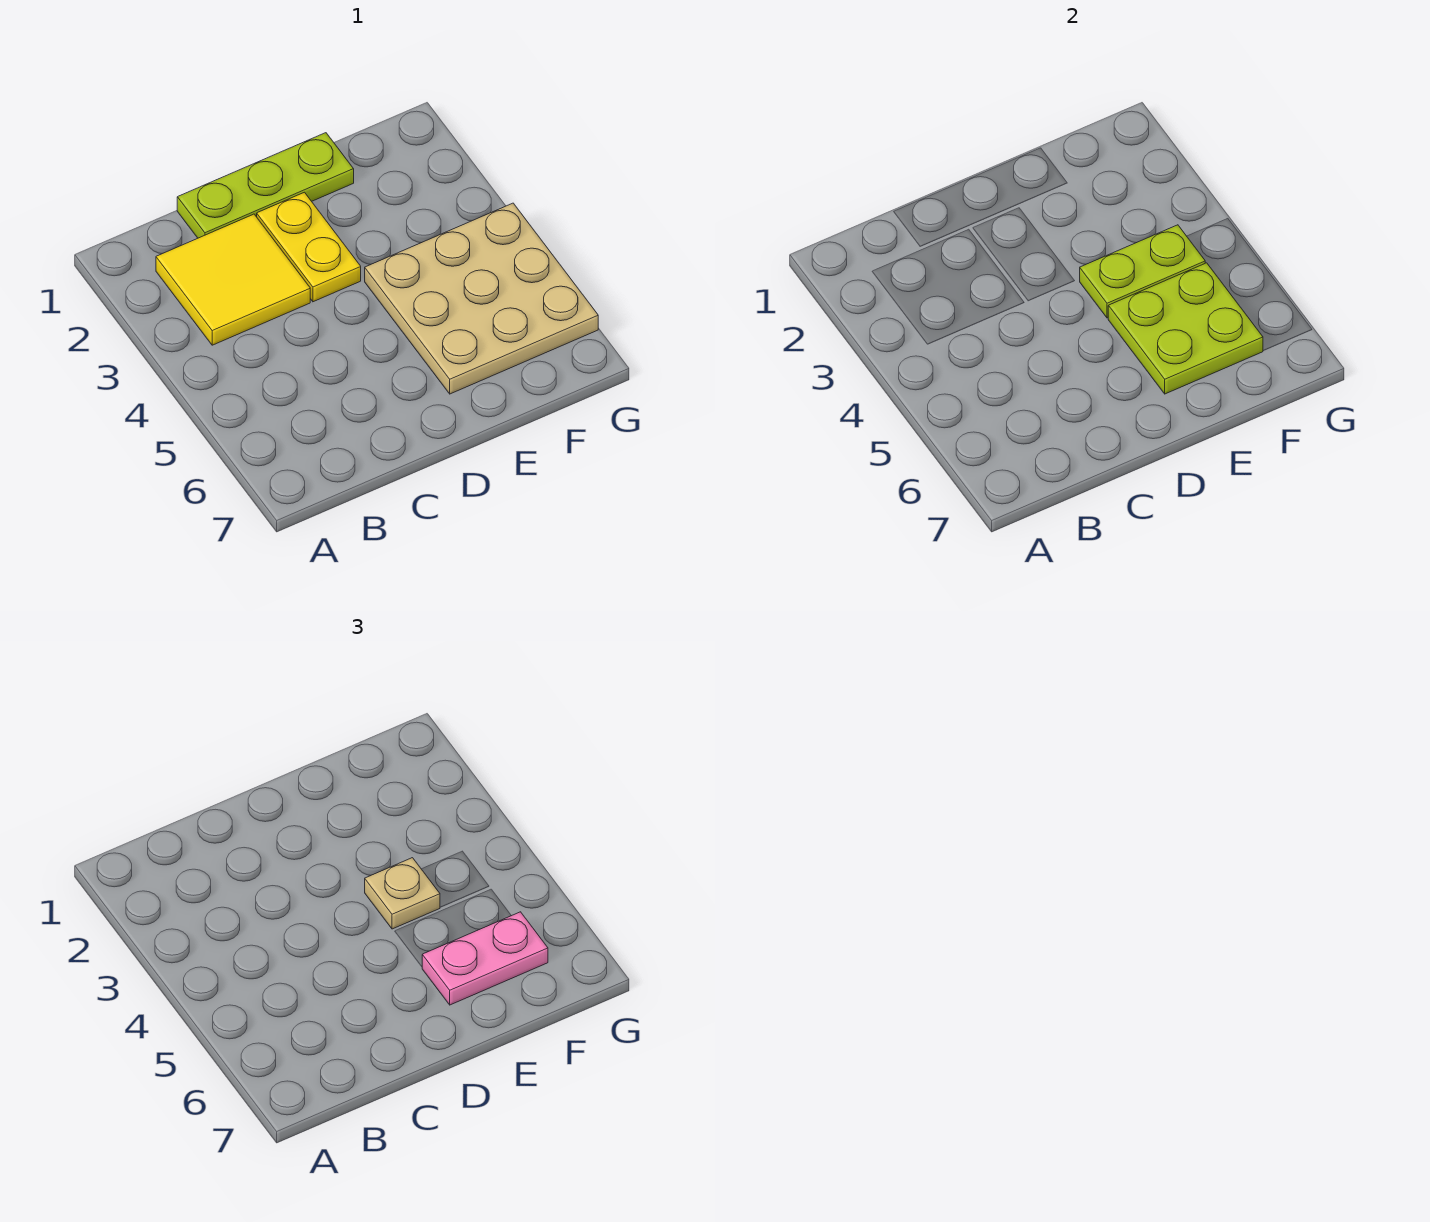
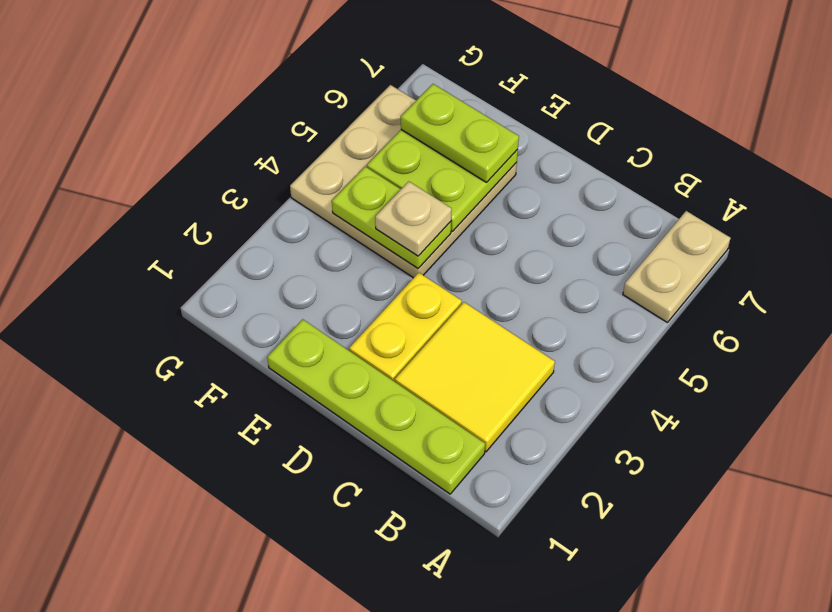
none -> tan 1x2 plate [623,211,731,323]
lime 1x3 plate [177,133,354,238] -> lime 1x4 plate [267,319,485,494]
pink 1x2 plate [422,912,548,1005] -> lime 1x2 plate [401,84,519,182]

